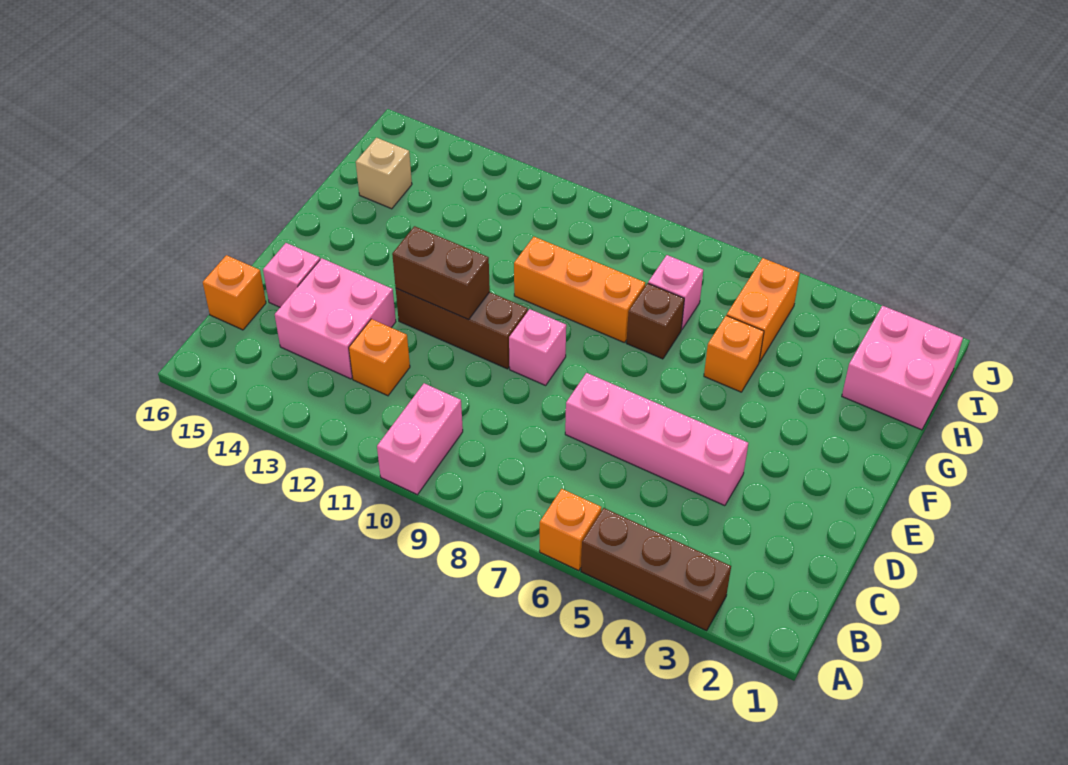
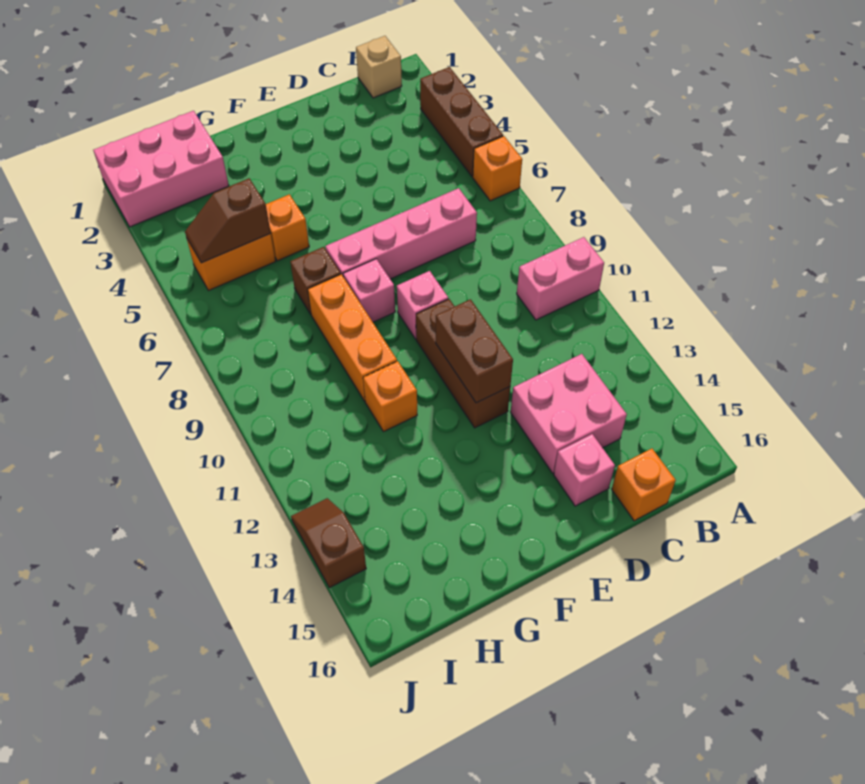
orange 1x1 brick [349,319,410,396] -> orange 1x1 brick moved to [363,361,417,432]
pink 1x4 brick [565,373,748,506] -> pink 1x4 brick turned to [325,188,477,279]
pink 2x2 brick [842,306,963,430] -> pink 2x3 brick [93,111,229,227]
none -> brown 1x2 slope [185,178,271,263]
pink 1x1 brick [648,255,703,330] -> pink 1x1 brick moved to [343,259,395,322]
tan 1x1 brick [356,138,412,209] -> tan 1x1 brick moved to [356,36,402,98]
none -> brown 1x2 slope [291,498,366,588]

